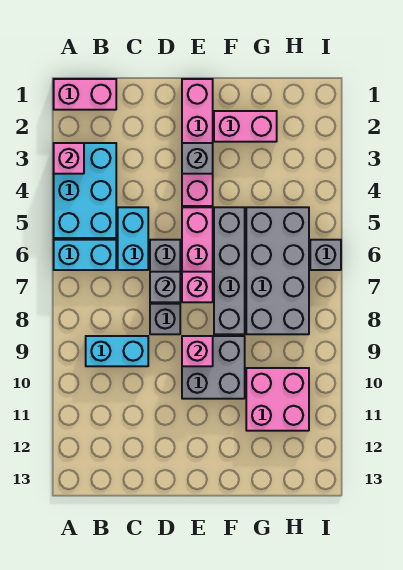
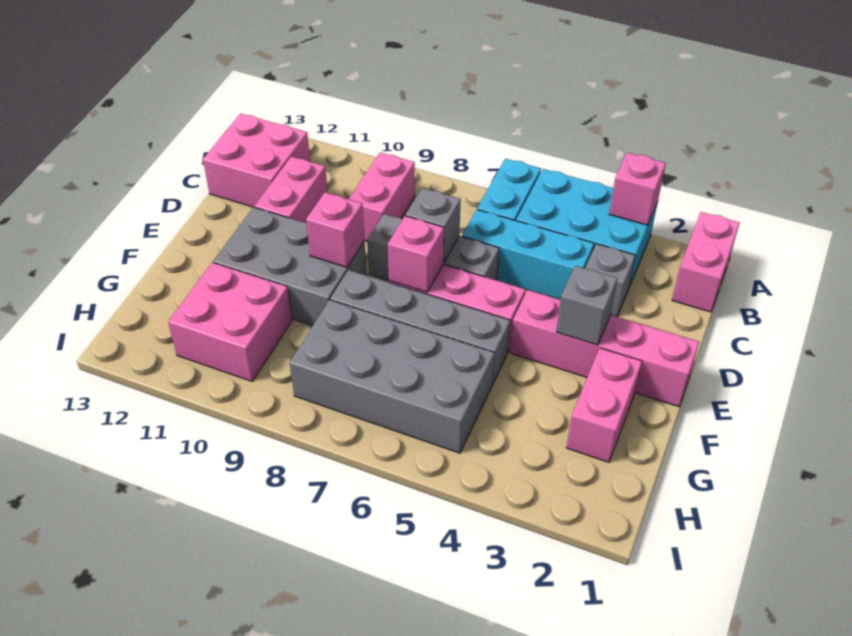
cyan 1x2 brick [86,336,148,366] -> pink 1x2 brick [349,153,415,241]
none -> pink 2x2 brick [203,114,310,207]
cyan 1x2 brick [118,207,148,270] -> cyan 1x3 brick [462,210,594,300]
none -> pink 1x2 brick [254,156,328,223]
grey 2x2 brick [182,336,245,399] -> grey 2x3 brick [213,207,367,326]
grey 1x1 brick [310,240,341,270] -> grey 1x1 brick moved to [585,244,635,317]

